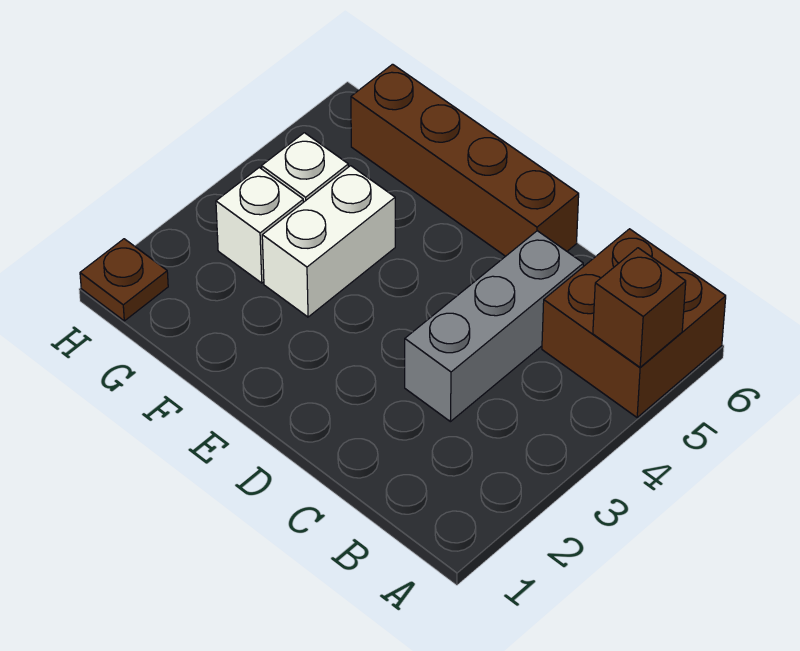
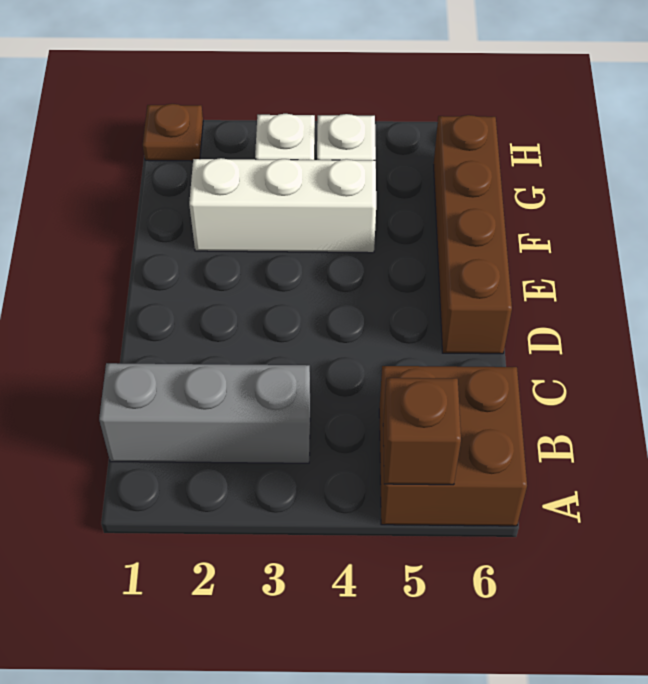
grey 1x3 brick [405,231,583,422] -> grey 1x3 brick moved to [99,363,310,463]
white 1x2 brick [262,166,395,317] -> white 1x3 brick [189,158,376,253]

